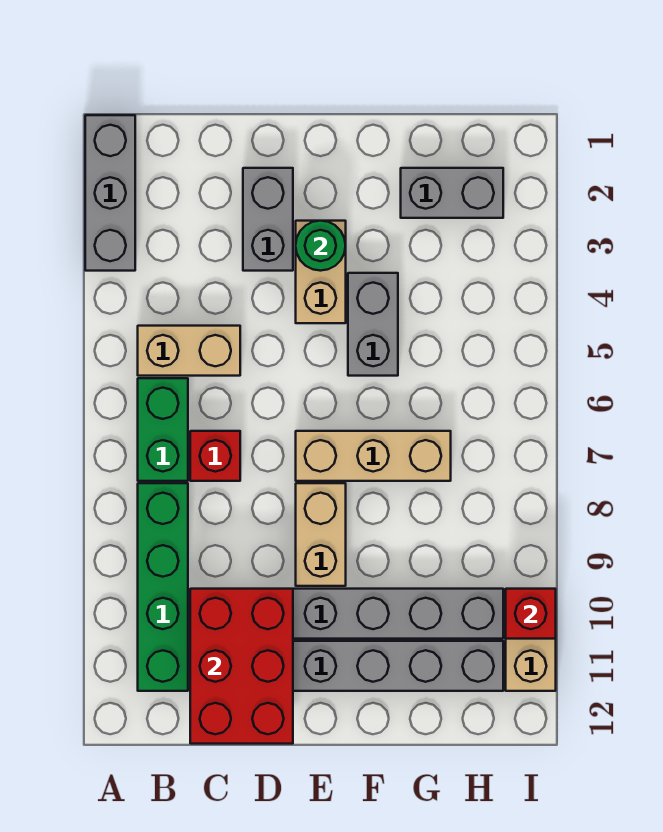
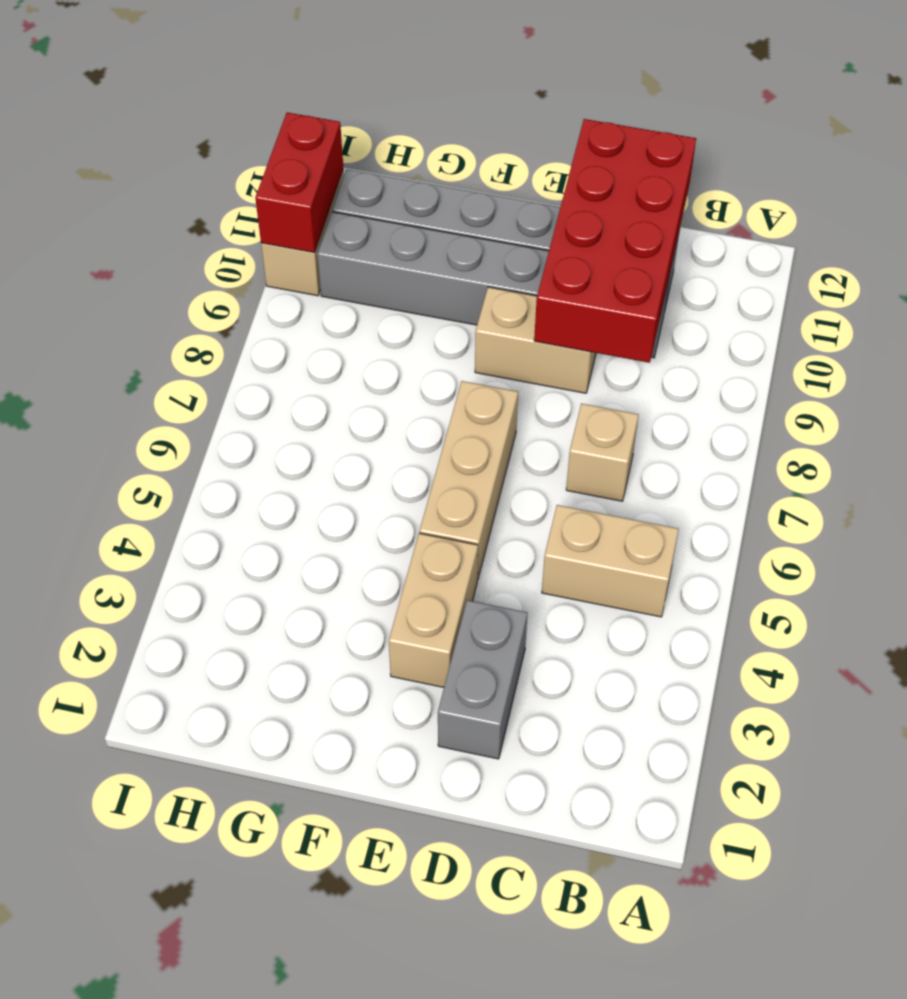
grey 1x3 brick [85,115,135,271] -> none
green 1x2 brick [138,378,188,481] -> none
green 1x4 brick [138,483,188,691] -> none
red 1x1 brick [190,431,240,481] -> tan 1x1 brick [566,403,639,501]
red 2x3 brick [190,589,293,744] -> red 2x4 brick [534,119,696,363]
green 1x1 round brick [296,221,346,271] -> none
tan 1x3 brick [296,431,451,481] -> tan 1x3 brick turned to [419,381,518,580]
tan 1x2 brick [296,483,346,586] -> tan 1x2 brick turned to [475,287,596,393]
grey 1x2 brick [348,273,398,376] -> none
grey 1x2 brick [401,168,503,218] -> none
red 1x1 brick [506,589,556,639] -> red 1x2 brick [255,112,343,253]

